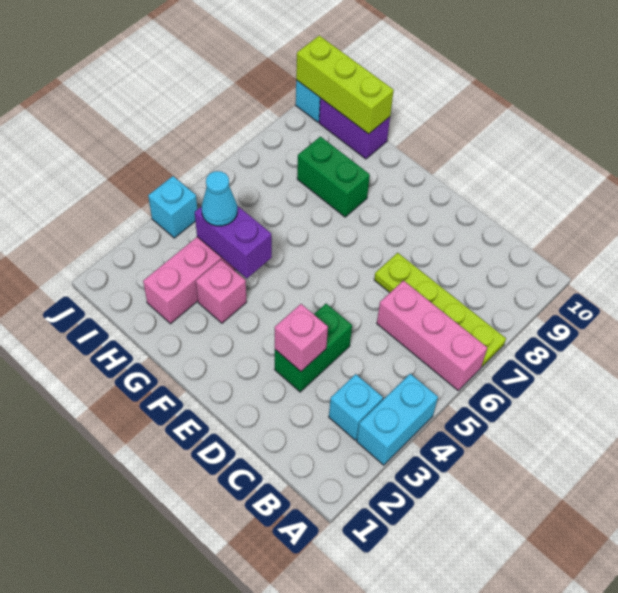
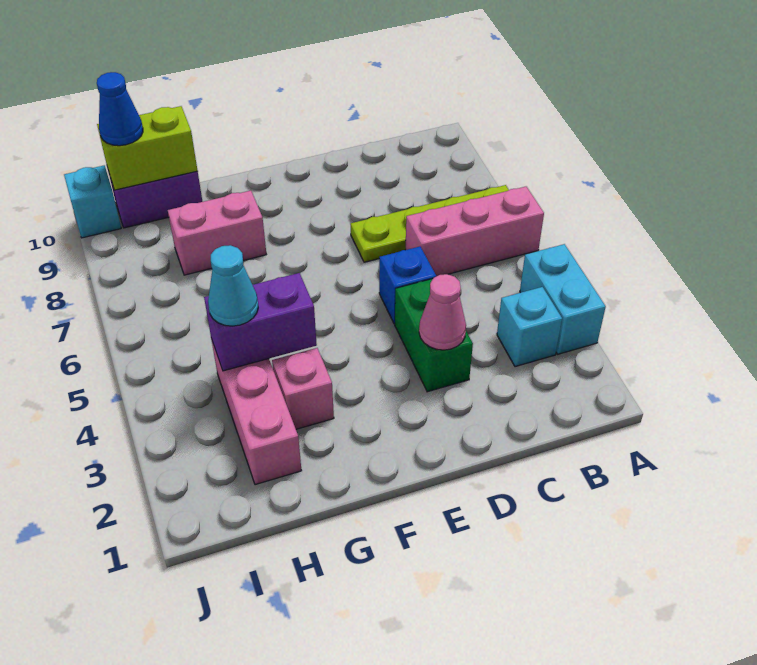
pink 1x1 brick [275,304,328,371] -> pink 1x1 cone [419,274,466,350]
none -> blue 1x1 brick [379,247,436,324]
green 1x2 brick [297,137,370,217] -> pink 1x2 brick [168,191,266,275]
lime 1x3 brick [296,36,394,134] -> lime 1x2 brick [97,106,198,190]
none -> blue 1x1 cone [97,72,143,146]
cyan 1x1 brick [148,176,197,238] -> none

